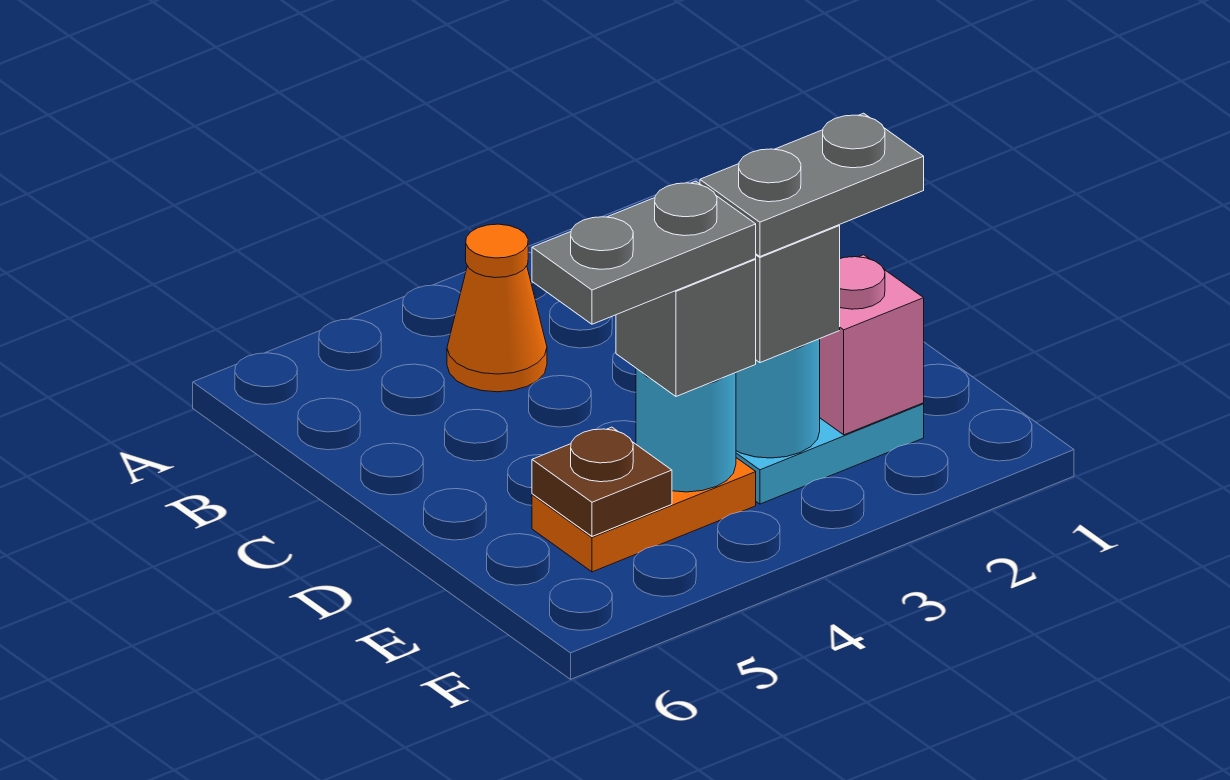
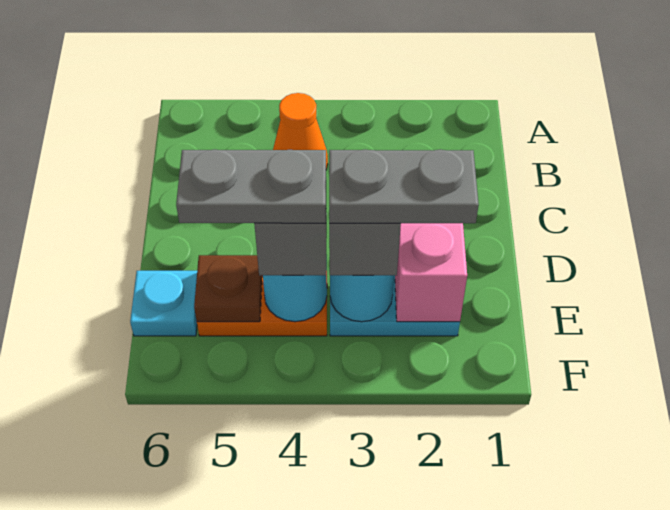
none -> cyan 1x1 plate [130,271,197,336]

